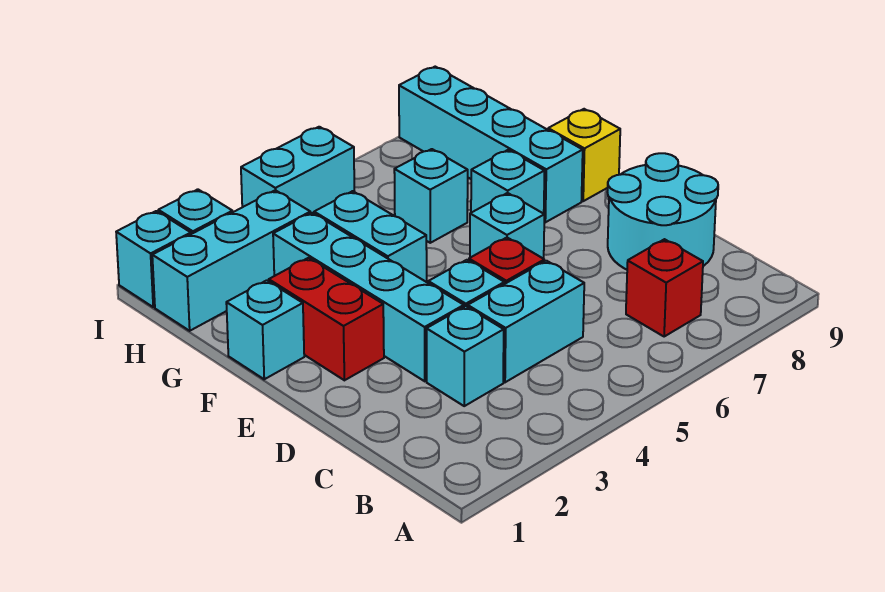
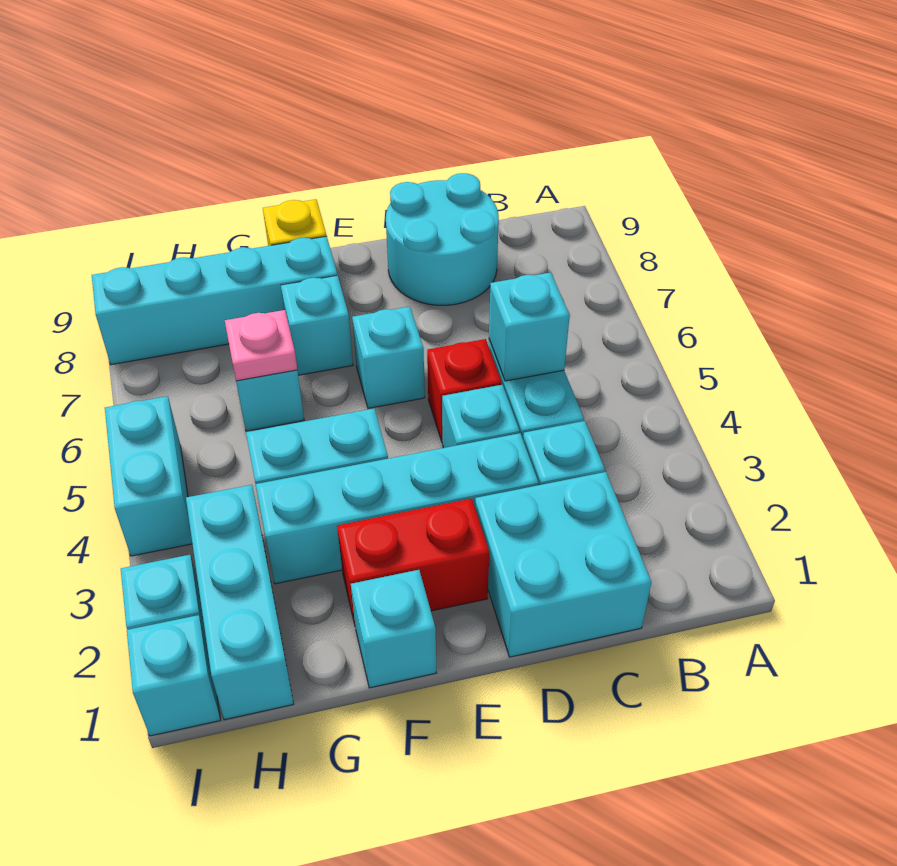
red 1x1 brick [626,239,703,337] -> none
none -> cyan 2x2 brick [475,472,651,657]
none -> cyan 1x1 brick [489,272,570,381]
none -> pink 1x1 plate [225,310,297,381]

